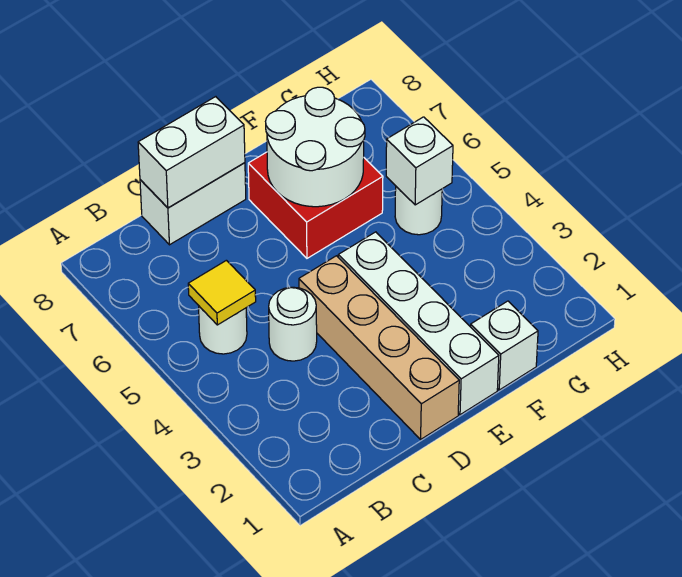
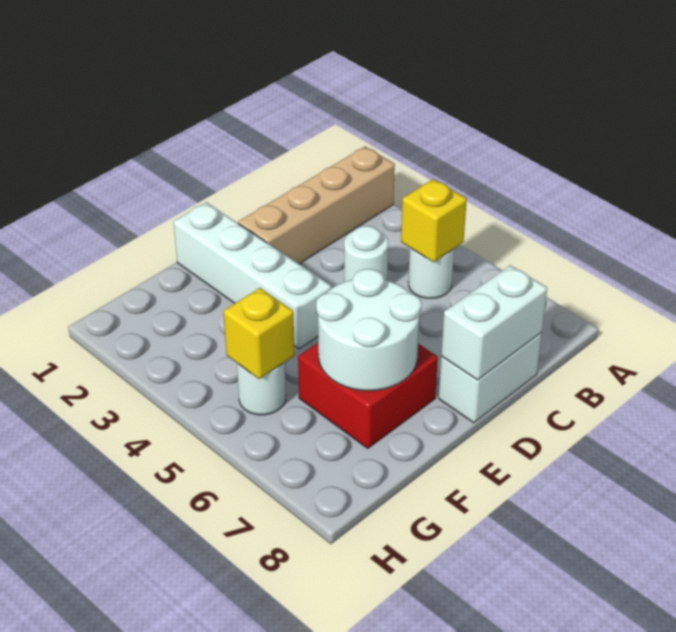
yellow 1x1 tile [188,260,256,325] -> yellow 1x1 brick [401,179,467,262]
tan 1x4 brick [299,256,459,439] -> tan 1x4 brick turned to [238,147,395,264]
white 1x1 brick [471,301,538,390] -> none
white 1x1 brick [386,117,453,205] -> yellow 1x1 brick [223,288,295,379]

